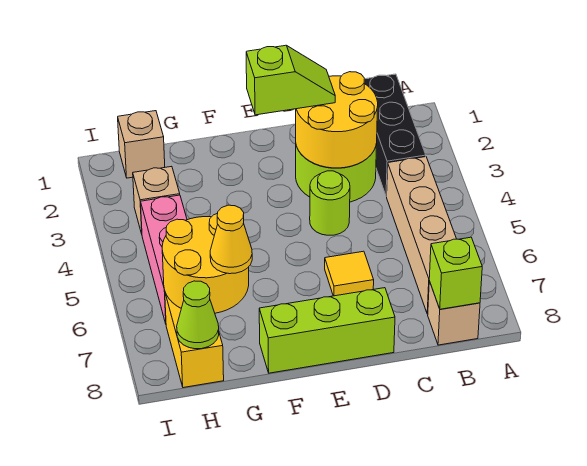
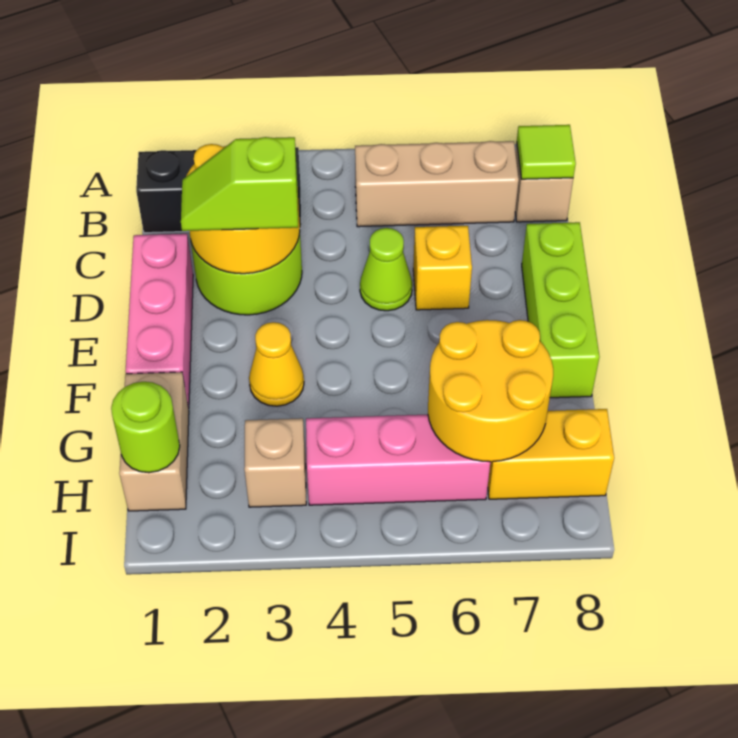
tan 1x4 brick [387,157,456,314] -> tan 1x3 brick [355,141,519,227]
lime 1x1 brick [429,237,482,309] -> lime 1x1 tile [517,125,576,179]
none -> pink 1x3 brick [126,234,193,409]
lime 1x2 slope [246,45,335,115] -> lime 1x2 slope turned to [181,137,298,231]
lime 1x1 round brick [310,171,350,235] -> lime 1x1 round brick moved to [111,382,180,473]
yellow 1x1 tile [325,251,374,296] -> yellow 1x1 brick [413,226,472,310]
yellow 1x1 cone [210,205,252,274] -> yellow 1x1 cone moved to [249,322,304,406]
tan 1x1 brick [118,111,165,178] -> tan 1x2 brick [119,372,189,511]
lime 1x1 cone [177,281,219,349] -> lime 1x1 cone moved to [360,228,412,311]

